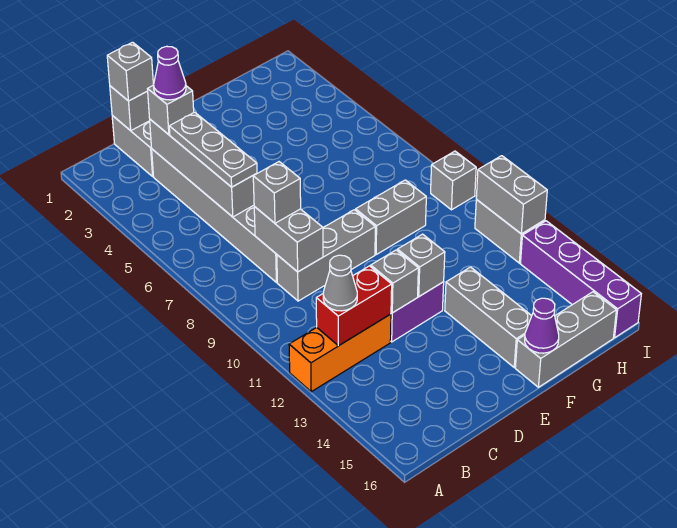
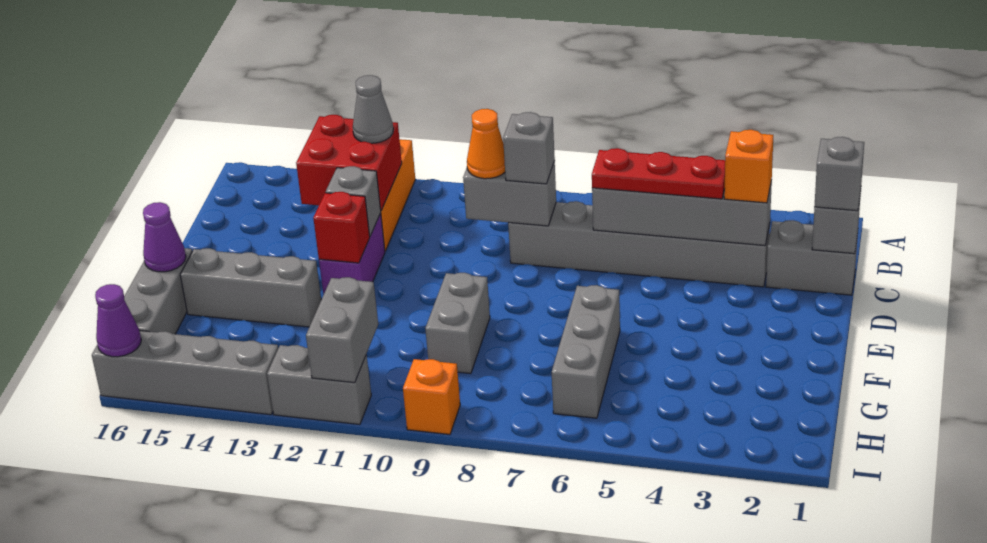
red 1x2 brick [316,266,392,346] -> red 2x2 brick [296,115,402,211]
grey 1x1 brick [148,85,194,135] -> orange 1x1 brick [724,130,773,203]
purple 1x1 cone [154,46,186,100] -> purple 1x1 cone moved to [95,284,141,357]
grey 1x3 plate [169,112,257,187] -> red 1x3 plate [592,148,725,199]
grey 1x3 brick [277,210,375,301] -> grey 1x3 brick moved to [552,285,620,418]
none -> orange 1x1 cone [467,109,505,179]
grey 1x1 brick [397,234,445,296] -> red 1x1 brick [313,192,370,263]
grey 1x1 brick [431,151,476,210] -> orange 1x1 brick [403,359,460,435]
grey 1x2 brick [476,156,547,234] -> grey 1x2 brick turned to [306,277,378,383]
purple 1x4 brick [521,221,641,338] -> grey 1x4 brick [92,331,278,415]

